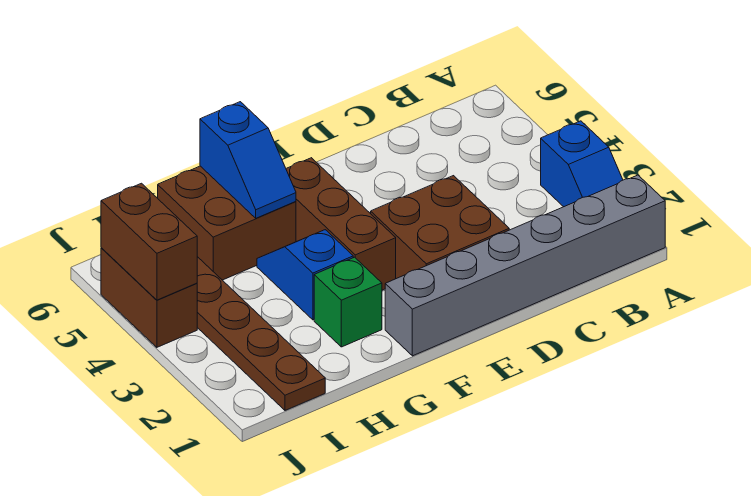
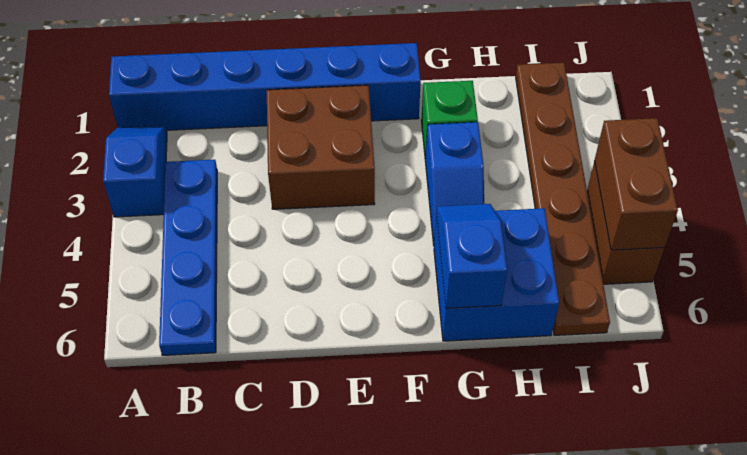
grey 1x6 brick [385,175,665,356] -> blue 1x6 brick [109,43,421,130]
none -> blue 1x4 plate [159,160,217,355]
brown 1x3 brick [286,158,396,290] -> none
brown 2x2 brick [158,166,296,280] -> blue 2x2 brick [434,208,559,341]

